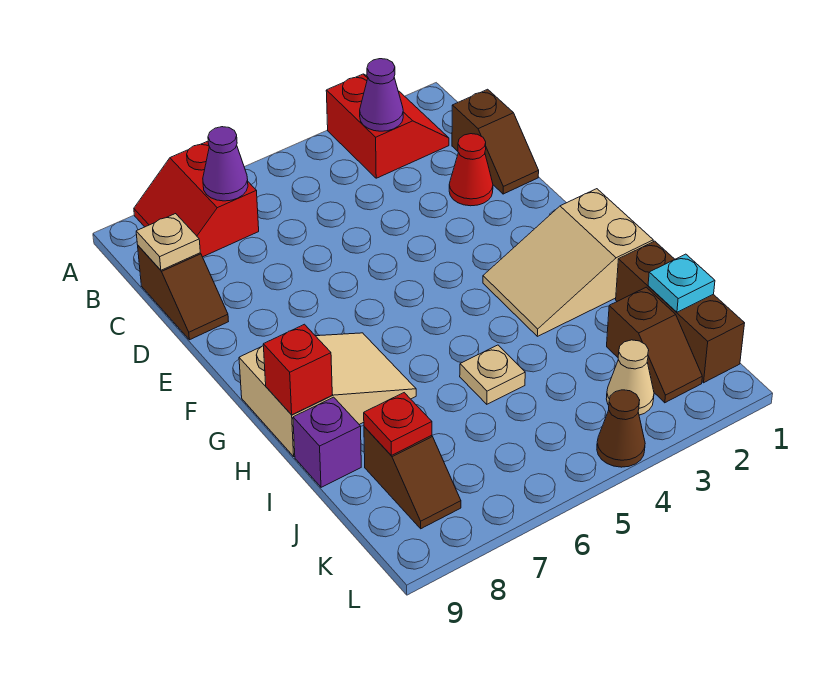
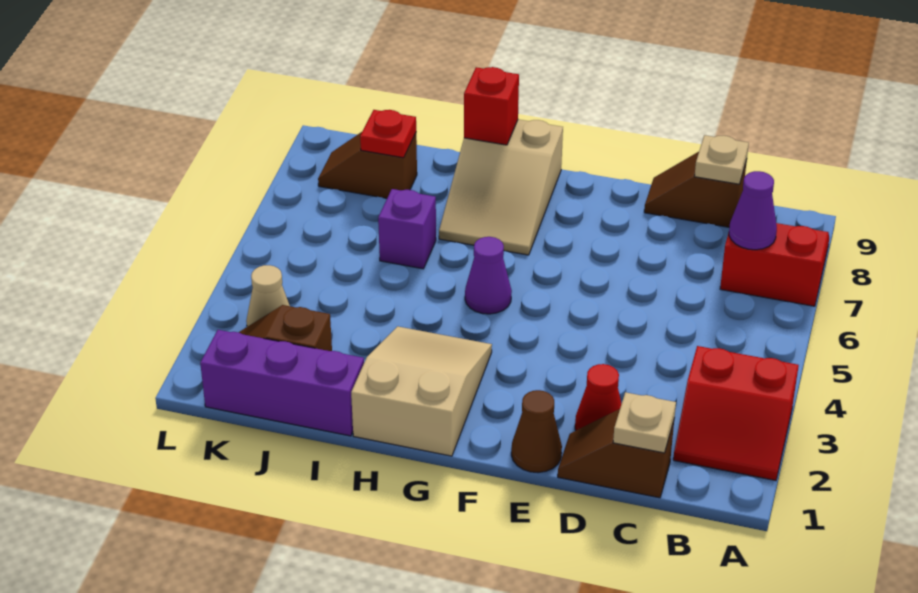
purple 1x1 cone [360,59,403,131] -> purple 1x1 cone moved to [465,237,512,314]
brown 1x3 brick [616,241,745,383] -> purple 1x3 brick [200,330,364,436]
tan 1x1 plate [460,345,525,404] -> tan 1x1 plate moved to [613,392,676,453]
purple 1x1 brick [293,397,361,487] -> purple 1x1 brick moved to [378,189,436,269]
cyan 1x1 plate [648,254,715,312] -> none
brown 1x1 cone [597,390,645,467] -> brown 1x1 cone moved to [511,390,562,473]

